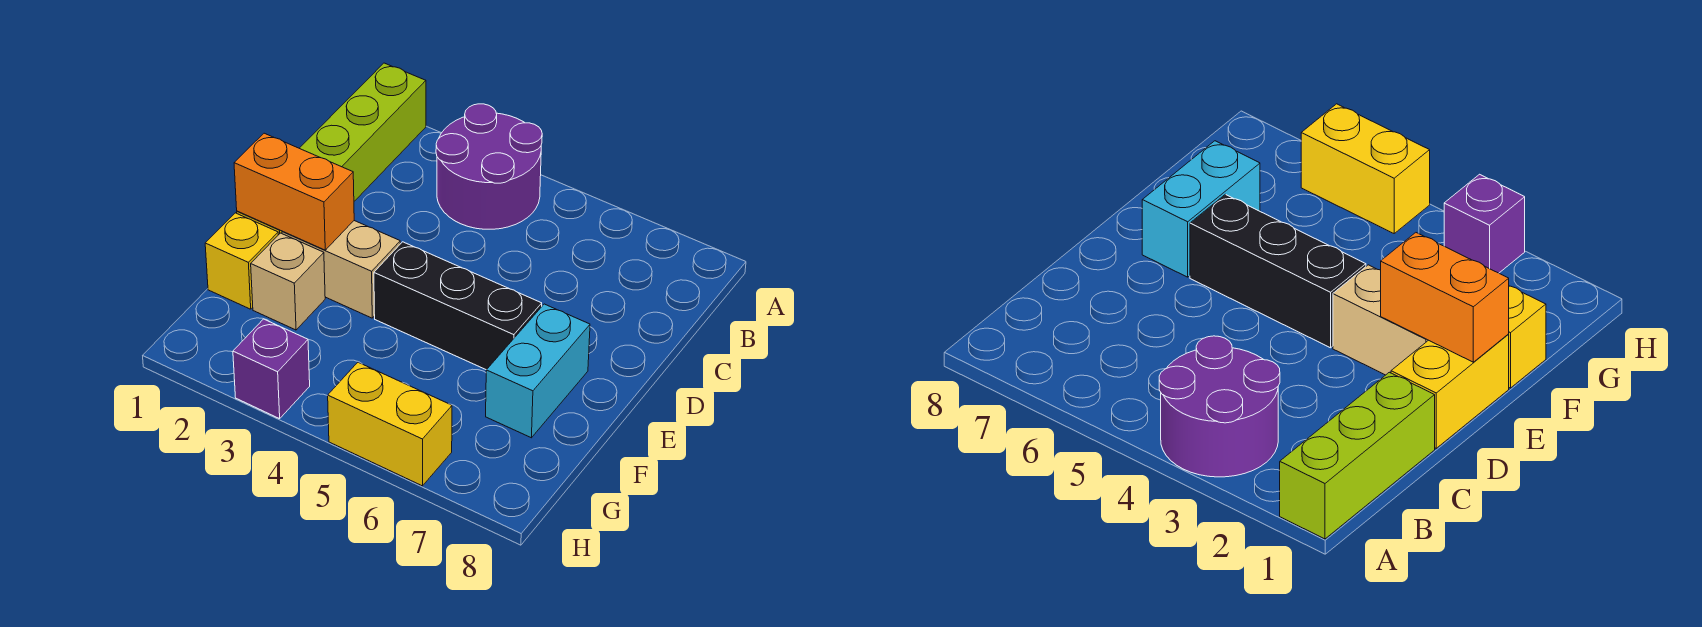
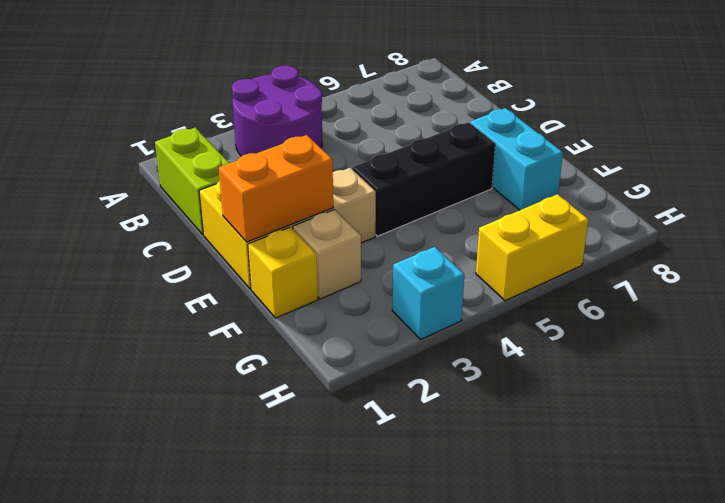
lime 1x3 brick [299,63,426,201] -> lime 1x2 brick [155,128,229,234]
purple 1x1 brick [233,319,310,419] -> cyan 1x1 brick [392,247,464,339]

